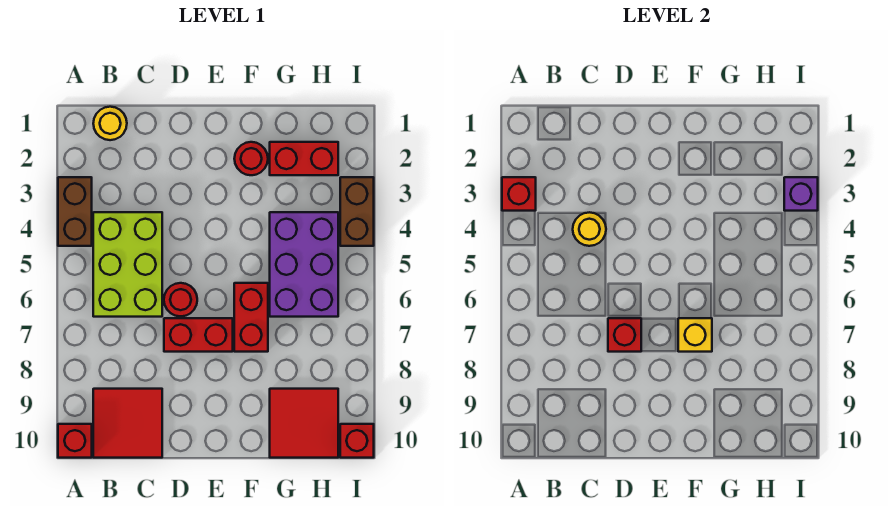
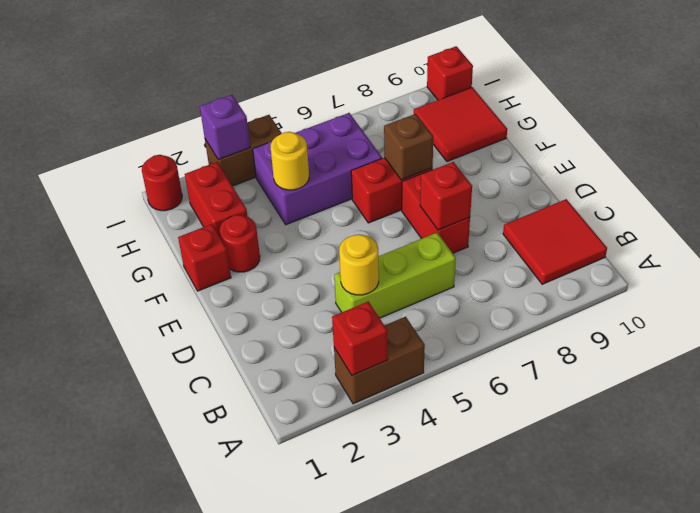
red 1x1 brick [58,424,92,458] -> red 1x1 brick moved to [178,224,231,291]
yellow 1x1 round brick [93,107,127,140] -> yellow 1x1 round brick moved to [271,132,309,190]
lime 2x3 brick [93,212,162,317] -> lime 1x3 brick [334,233,456,318]
red 1x1 round brick [164,283,197,316] -> red 1x1 round brick moved to [142,155,182,211]
yellow 1x1 brick [678,318,712,352] -> brown 1x1 brick [384,114,433,180]

